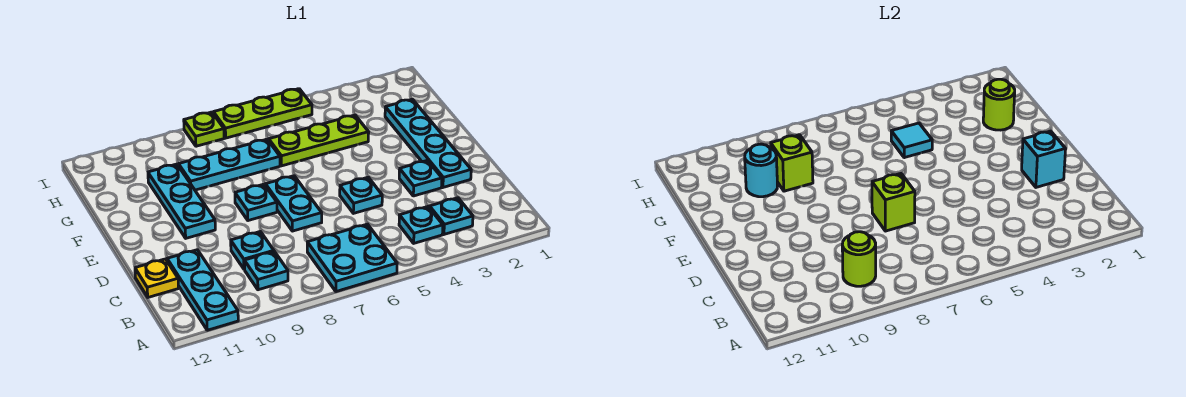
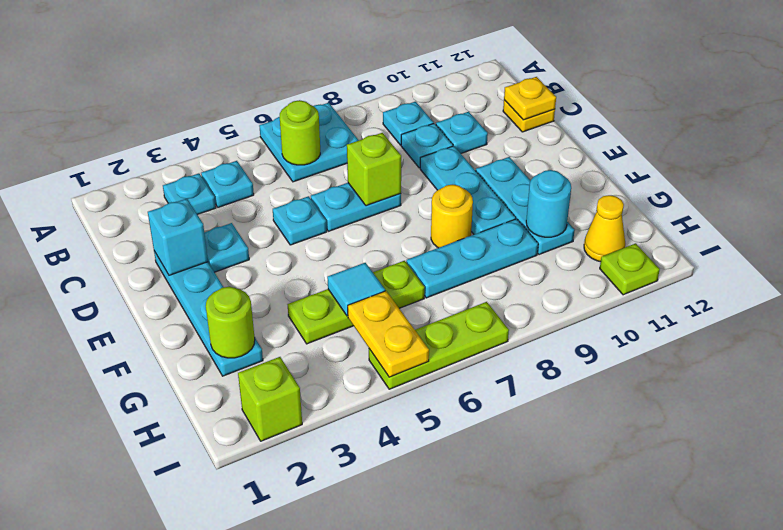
cyan 1x3 plate [167,250,238,330] -> cyan 1x3 plate moved to [420,146,516,234]
lime 1x1 round brick [842,232,876,286] -> lime 1x1 round brick moved to [280,100,320,165]
none -> yellow 1x1 plate [504,77,556,120]
cyan 1x2 plate [265,176,322,231] -> cyan 1x2 plate turned to [311,183,401,231]
cyan 1x1 plate [235,184,277,221] -> cyan 1x1 plate moved to [436,112,488,153]
none -> yellow 1x1 round brick [431,185,473,248]
lime 1x1 brick [771,135,813,191] -> lime 1x1 brick moved to [238,357,302,441]
none -> yellow 1x2 plate [348,291,429,377]
none -> yellow 1x1 cone [584,195,625,262]
lime 1x1 plate [184,112,224,146] -> lime 1x1 plate moved to [600,243,660,295]

